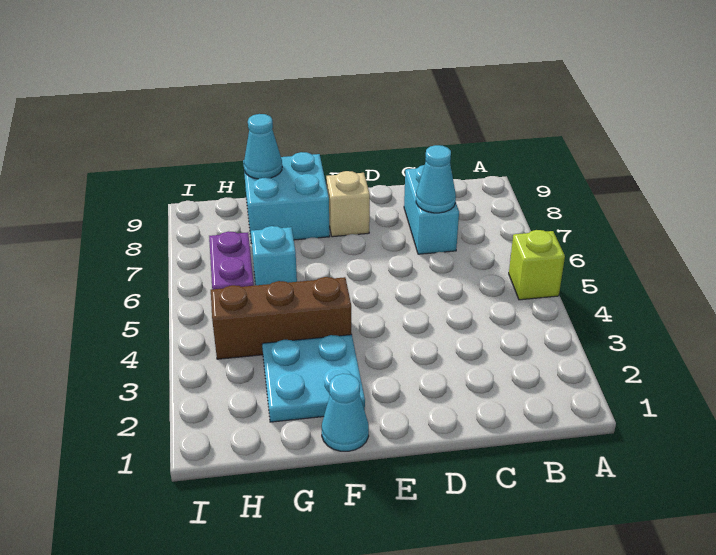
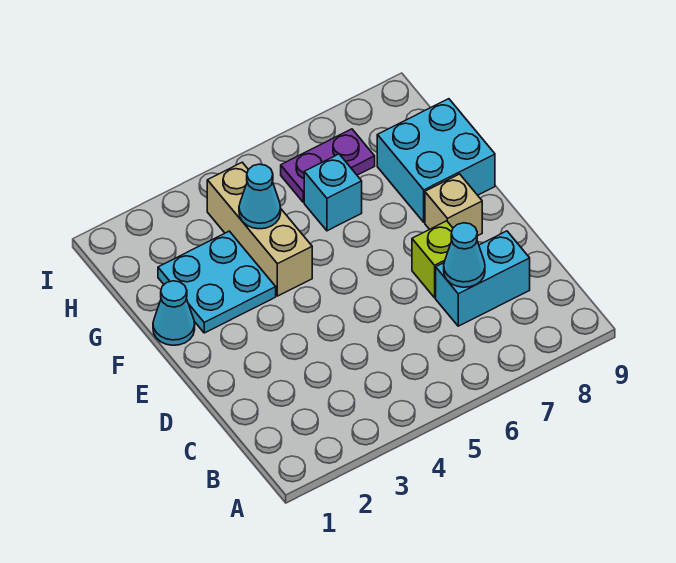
lime 1x1 brick [509,230,565,300] -> lime 1x1 brick moved to [412,221,453,298]
brown 1x3 brick [211,277,352,359] -> tan 1x3 brick [207,163,312,296]
cyan 1x1 cone [244,114,282,179] -> cyan 1x1 cone moved to [239,164,281,229]

